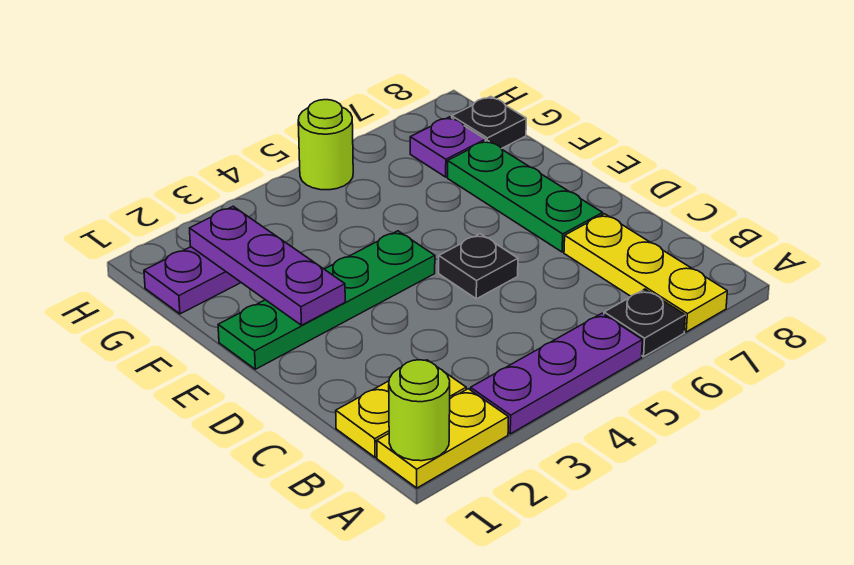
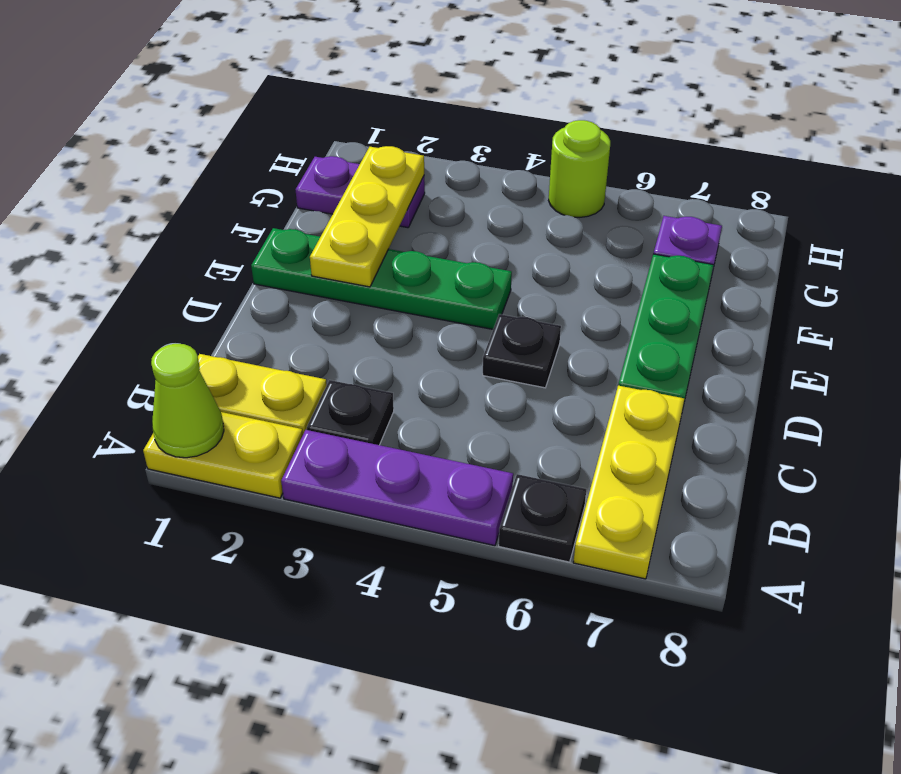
lime 1x1 round brick [389,360,450,461] -> lime 1x1 cone [151,344,224,458]
purple 1x3 plate [190,206,345,325] -> yellow 1x3 plate [310,146,424,287]
black 1x1 plate [452,96,526,149] -> black 1x1 plate moved to [307,380,394,445]

